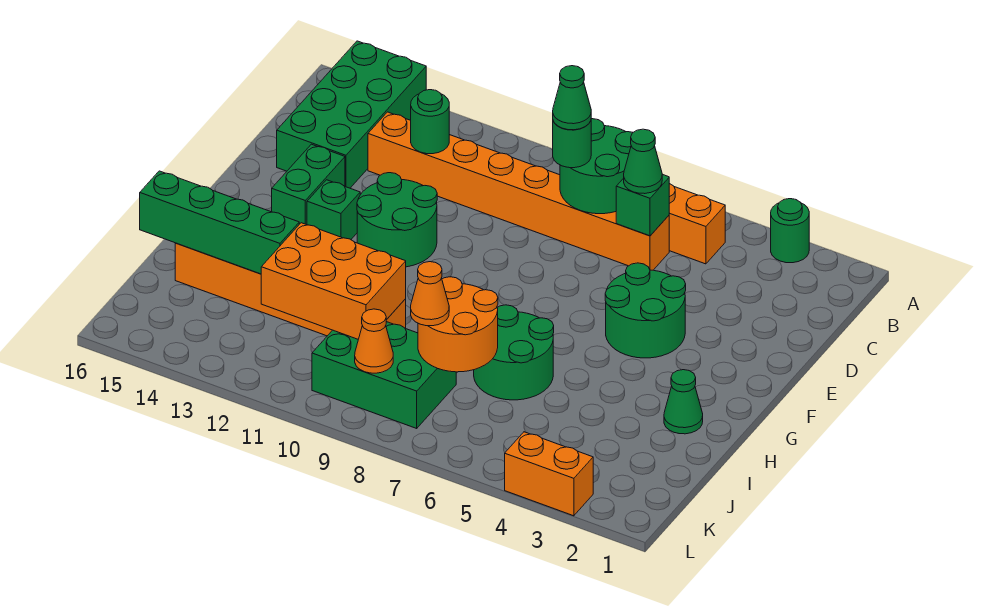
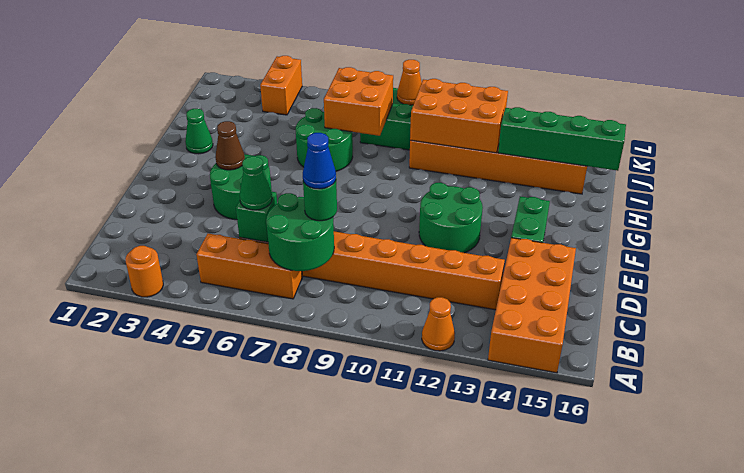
green 1x1 round brick [771,199,809,263] -> orange 1x1 round brick [125,246,163,297]
green 2x4 brick [277,41,426,188] -> orange 2x4 brick [488,238,576,373]
green 1x1 cone [553,66,591,130] -> blue 1x1 cone [303,133,336,189]
green 1x1 round brick [411,90,449,154] -> none
none -> brown 1x1 cone [215,121,245,170]
green 1x1 brick [307,180,360,239] -> none
orange 2x2 round brick [418,277,498,372] -> orange 2x2 brick [324,67,393,136]
orange 1x1 cone [411,262,449,326] -> orange 1x1 cone moved to [422,297,455,351]
orange 1x2 brick [505,432,593,516] -> orange 1x2 brick turned to [260,56,302,115]

